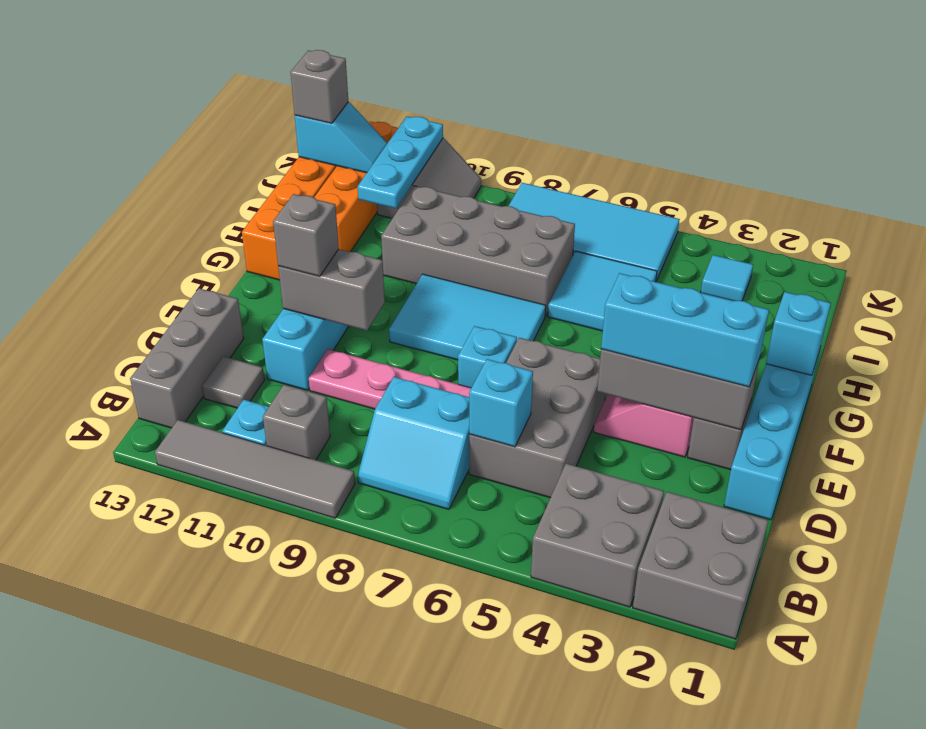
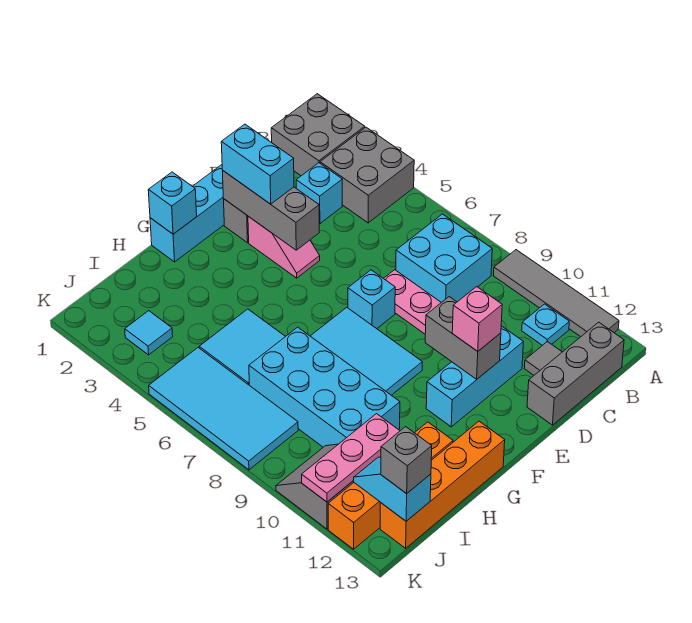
cyan 2x2 slope [358,377,469,509] -> cyan 2x2 brick [396,214,492,303]
grey 1x1 brick [263,385,330,460] -> none
grey 2x3 brick [469,338,605,498] -> none
cyan 1x1 brick [469,359,533,447] -> cyan 1x1 brick moved to [296,163,342,224]
cyan 1x3 brick [601,273,769,387] -> cyan 1x2 brick [221,124,294,204]
grey 1x1 brick [273,194,339,276] -> pink 1x1 brick [452,287,502,351]
grey 2x4 brick [381,186,575,316] -> cyan 2x4 brick [249,327,400,447]
cyan 1x3 plate [358,116,443,208] -> pink 1x3 plate [302,414,400,502]

